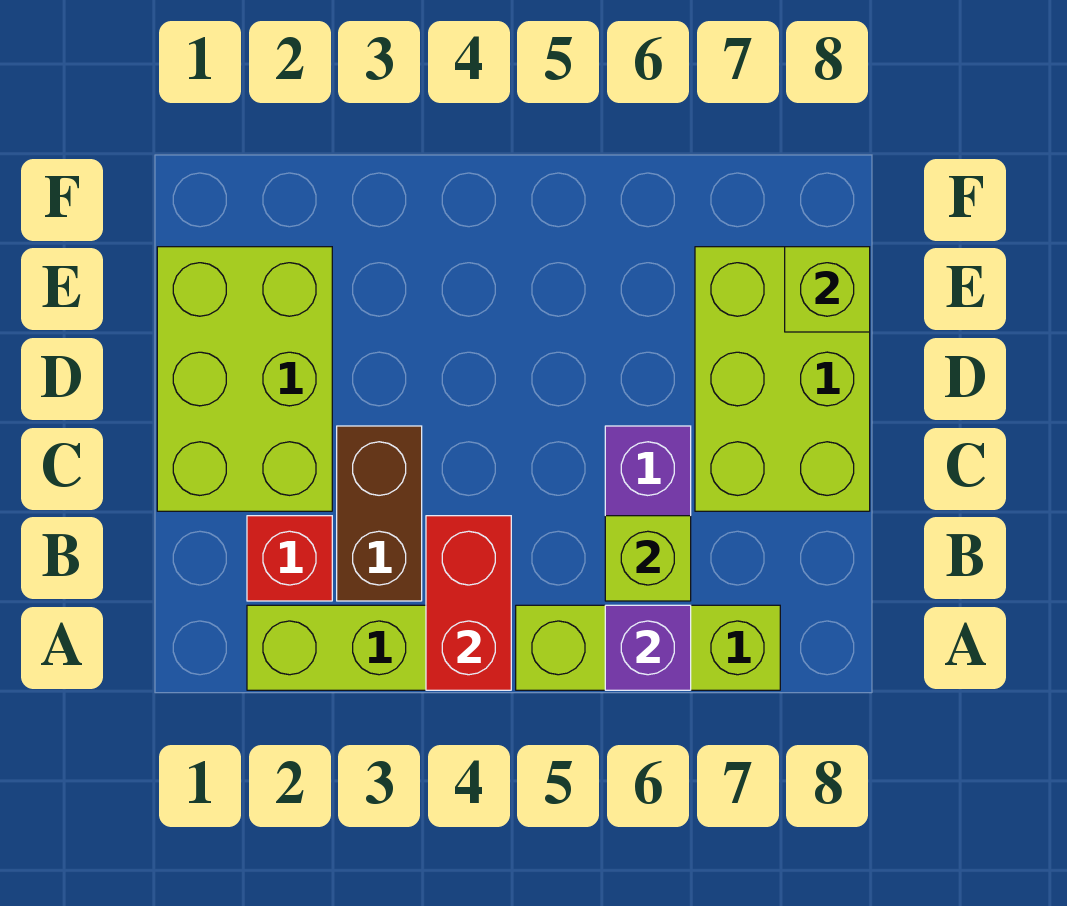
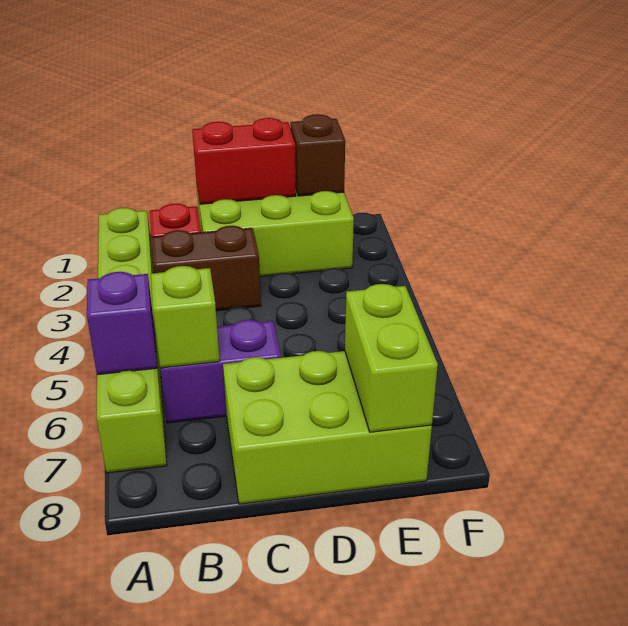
red 1x2 brick [426,516,511,690] -> red 1x2 brick moved to [192,118,296,204]
none -> brown 1x1 brick [291,114,345,196]
lime 1x1 brick [785,247,870,332] -> lime 1x2 brick [345,284,438,432]

